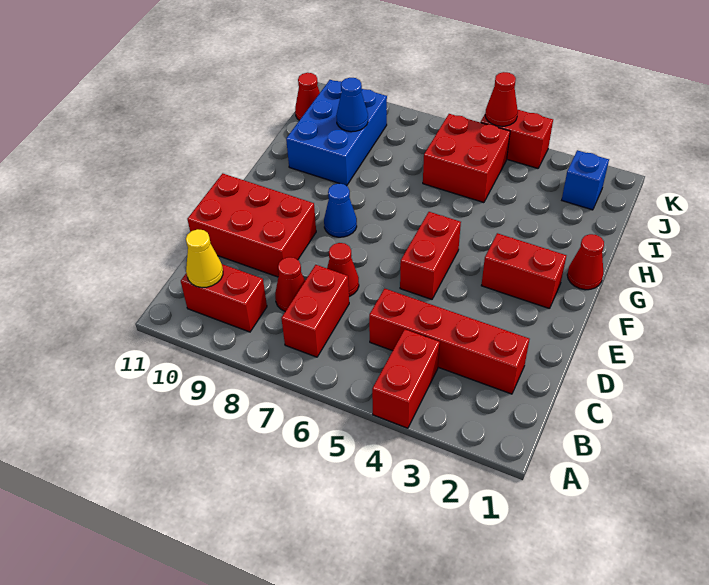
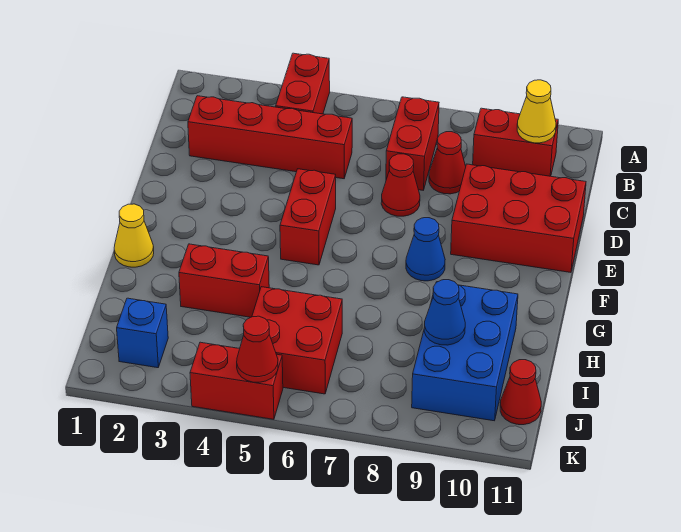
red 1x2 brick [481,233,566,309] -> red 1x2 brick moved to [179,244,269,317]
red 1x1 cone [567,234,604,290] -> yellow 1x1 cone [114,204,154,267]

